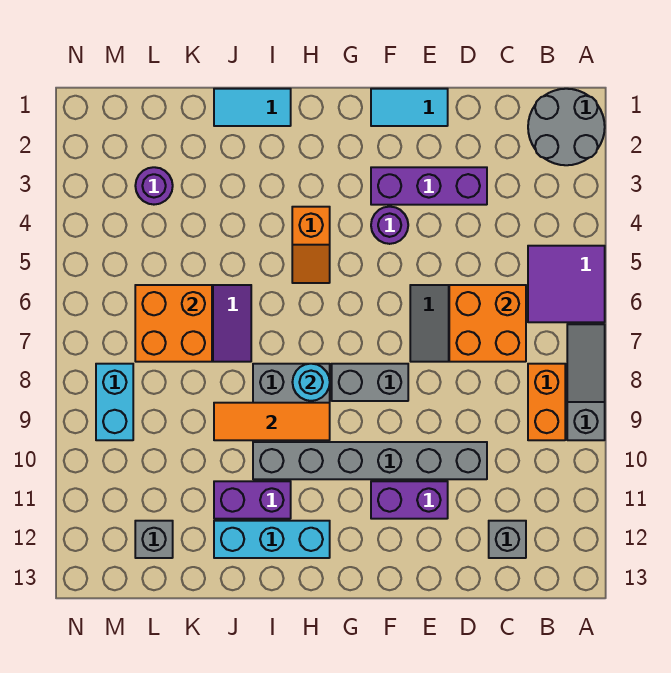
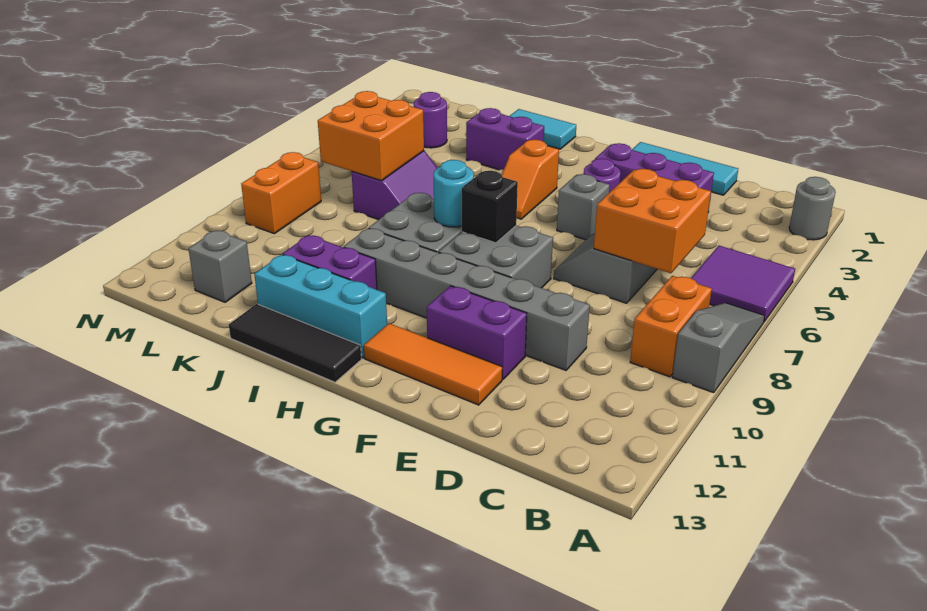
grey 2x2 round brick [528,89,605,165] -> grey 1x1 round brick [789,177,836,240]
grey 1x1 brick [489,521,526,558] -> grey 1x1 brick moved to [557,174,610,240]
cyan 1x2 tile [371,89,448,126] -> cyan 1x3 tile [632,142,738,195]
grey 1x2 brick [332,364,408,401] -> grey 2x2 brick [439,226,553,288]
none -> black 1x1 brick [462,171,518,243]
orange 1x3 tile [214,403,330,440] -> orange 1x3 tile moved to [364,323,502,405]
none -> black 1x3 tile [229,304,361,382]
none -> purple 1x2 brick [466,108,544,170]
cyan 1x2 brick [96,364,133,440] -> orange 1x2 brick [241,152,321,234]

